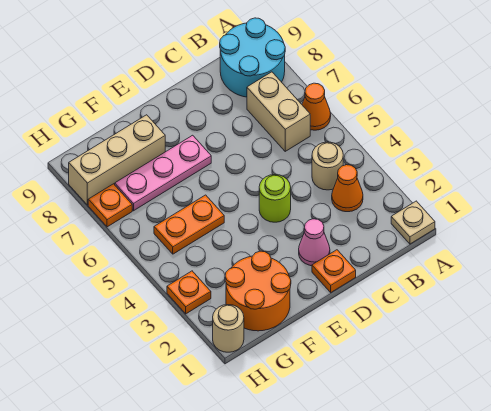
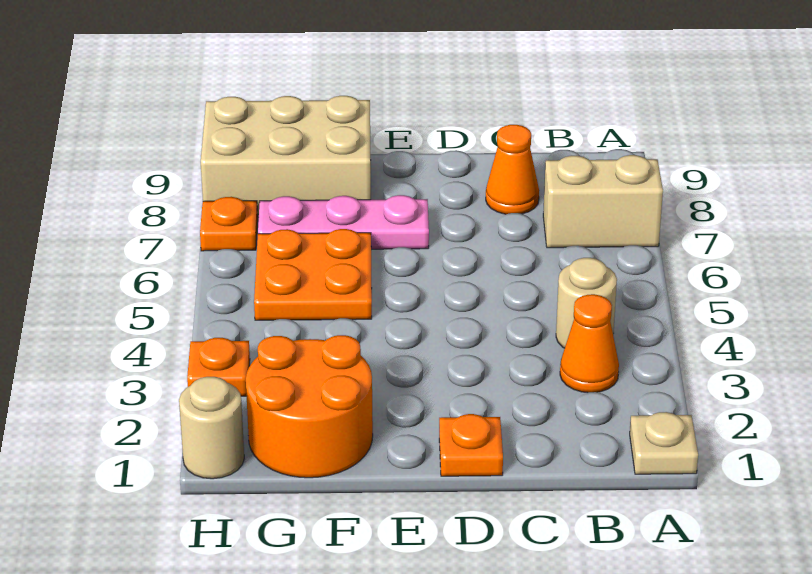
orange 1x1 cone [302,83,331,130] -> orange 1x1 cone moved to [486,125,539,214]
cyan 2x2 round brick [220,18,285,97] -> none
tan 1x2 brick [247,72,310,151] -> tan 1x2 brick turned to [543,155,663,248]
pink 1x1 cone [299,219,330,266] -> none
lime 1x1 round brick [259,175,291,222] -> none
orange 1x2 plate [154,195,224,254] -> orange 2x2 plate [254,229,372,320]
tan 1x3 brick [69,115,165,205] -> tan 2x3 brick [201,96,371,217]

